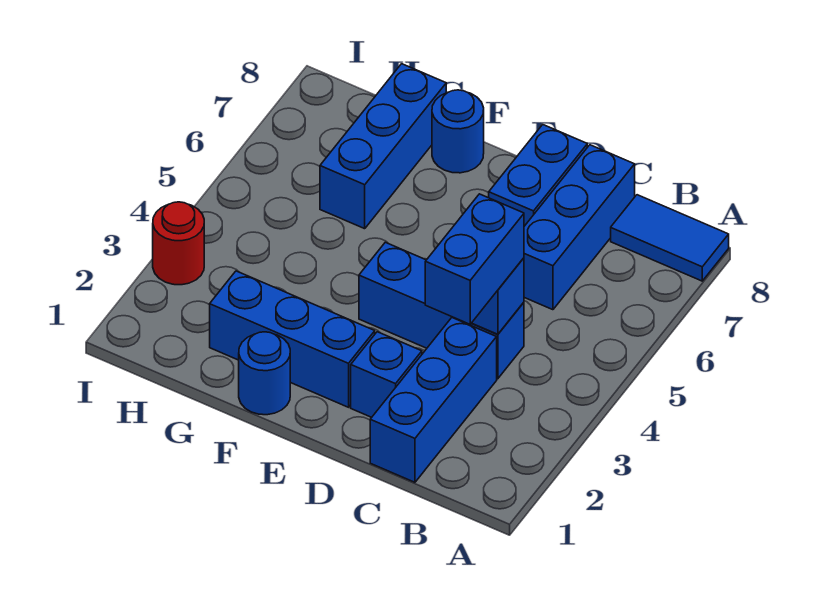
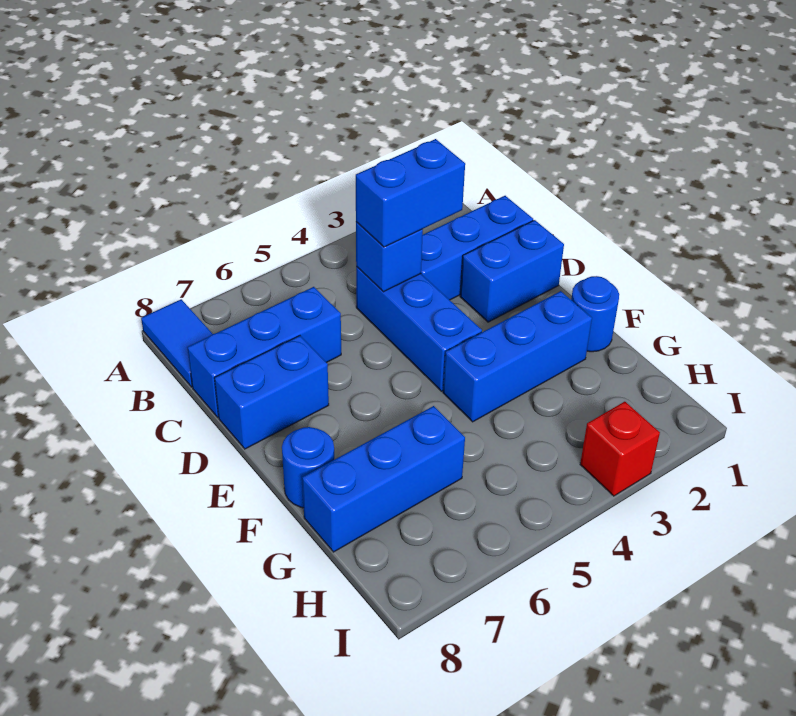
blue 1x1 brick [351,332,422,417] -> blue 1x2 brick [460,220,564,322]
blue 1x3 brick [210,271,375,407] -> blue 1x3 brick turned to [443,291,592,422]
red 1x1 round brick [153,202,204,285] -> red 1x1 brick [580,402,660,496]

